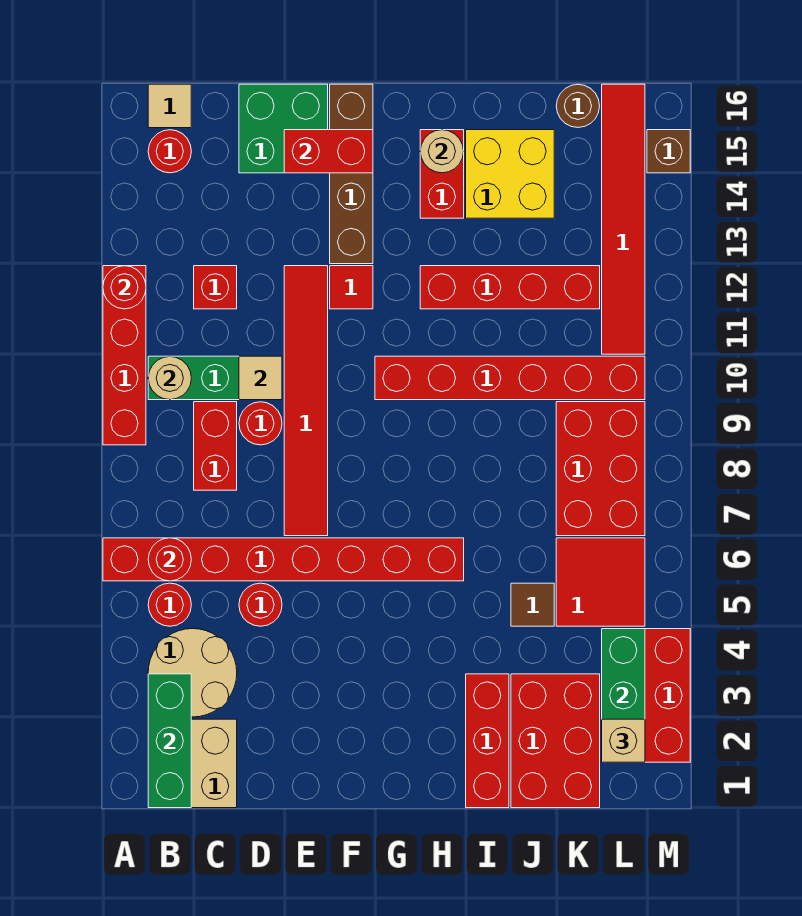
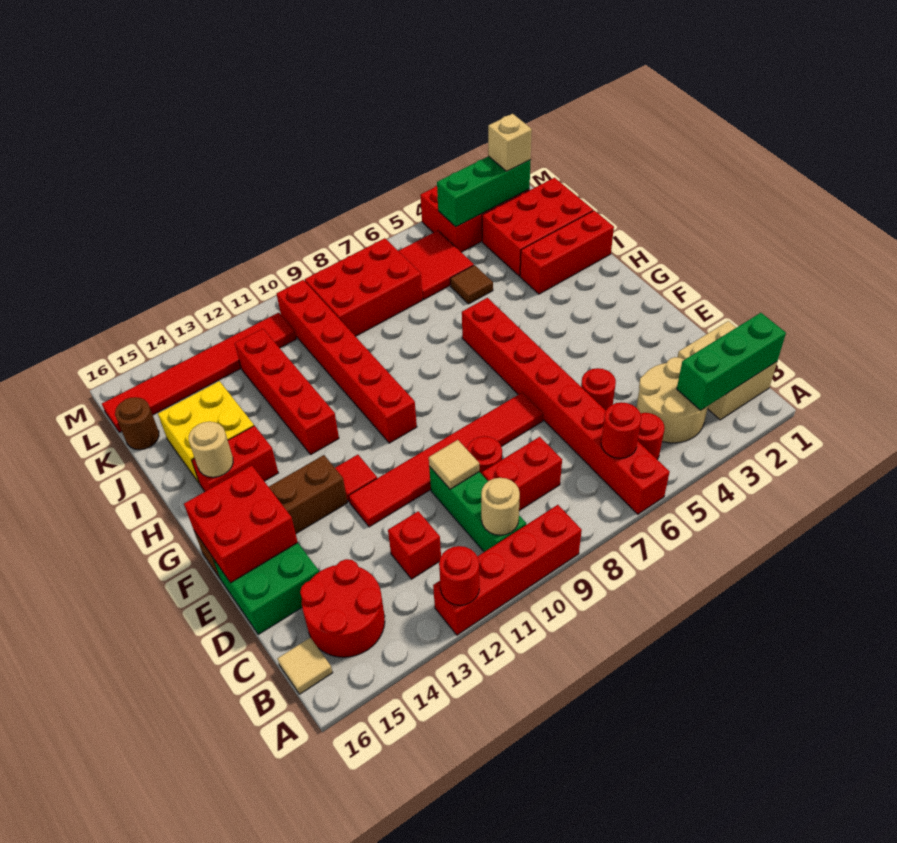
red 1x1 round brick [148,130,191,173] -> red 2x2 round brick [300,559,385,657]
red 1x2 brick [284,130,373,173] -> red 2x2 brick [184,466,298,583]
brown 1x1 brick [647,130,690,173] -> none

